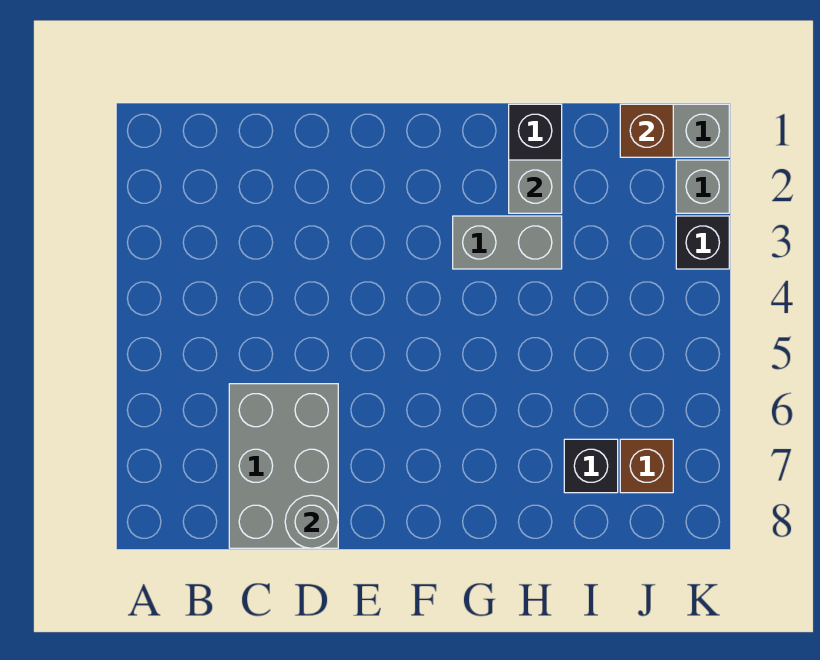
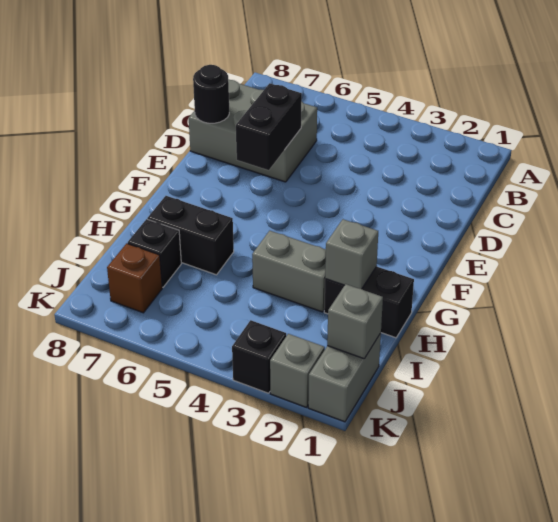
none -> black 1x2 brick [236,83,302,170]
grey 1x1 round brick [285,495,338,548] -> black 1x1 round brick [193,65,229,123]
grey 1x2 brick [453,216,562,269] -> grey 1x2 brick turned to [252,231,326,312]
none -> black 1x2 brick [147,196,234,275]
brown 1x1 brick [620,104,673,157] -> grey 1x1 brick [327,284,383,359]

